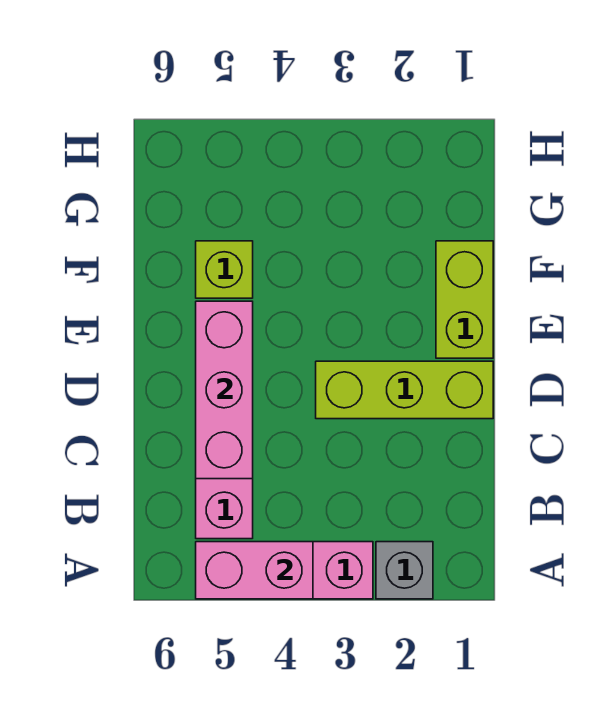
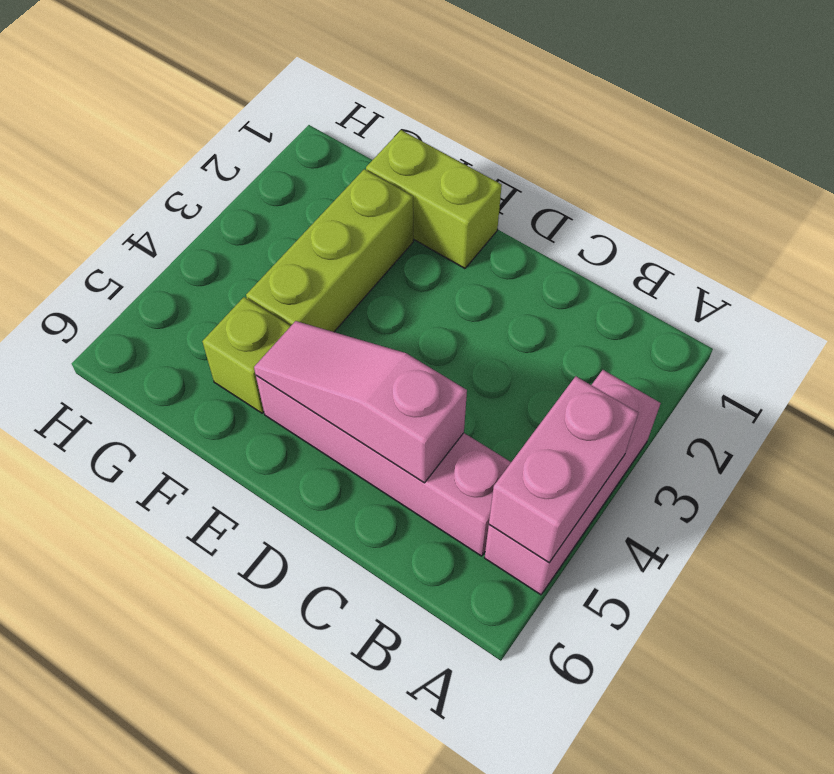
grey 1x1 brick [376,542,433,599] -> none
pink 1x3 brick [196,301,253,479] -> pink 1x3 slope [254,321,467,483]
lime 1x3 brick [316,361,493,419] -> lime 1x3 brick moved to [246,169,413,332]

